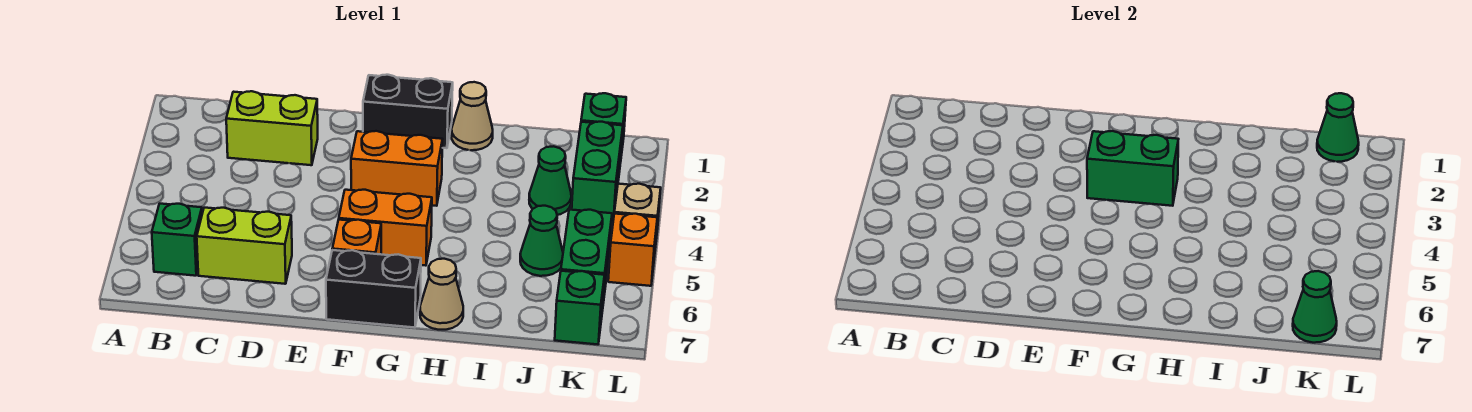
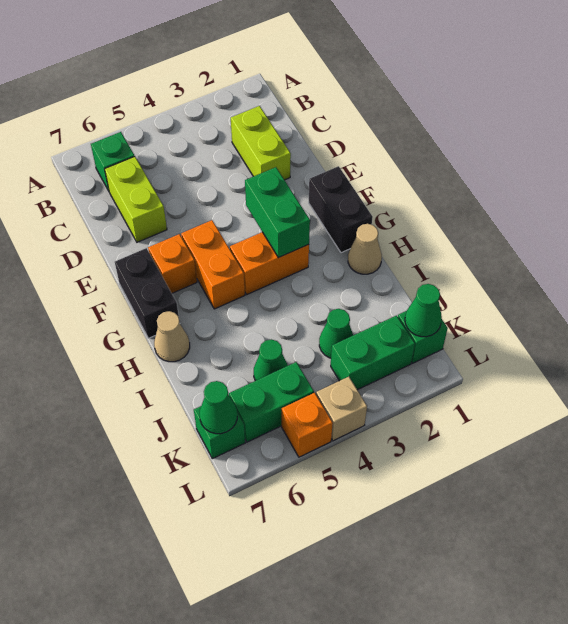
orange 1x2 brick [351,131,442,206] -> orange 1x2 brick turned to [230,232,309,294]

